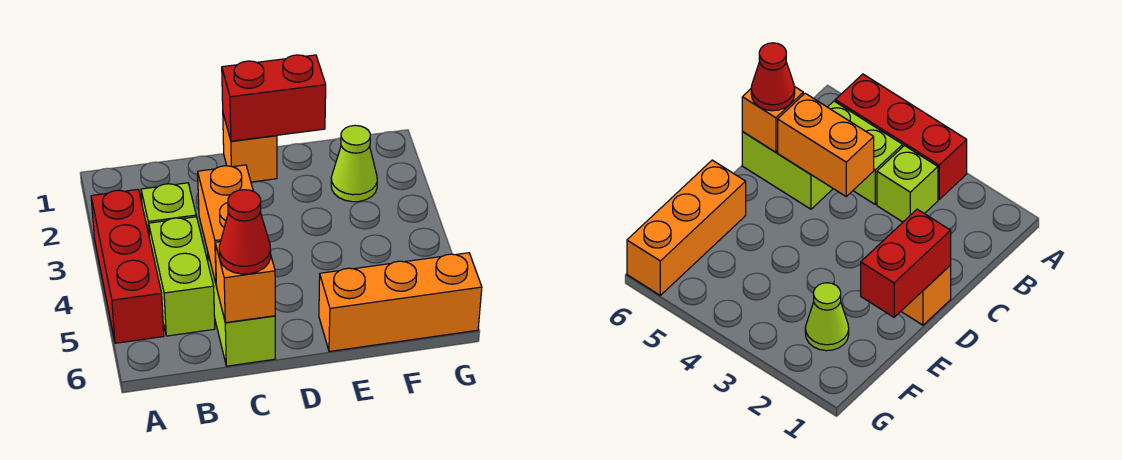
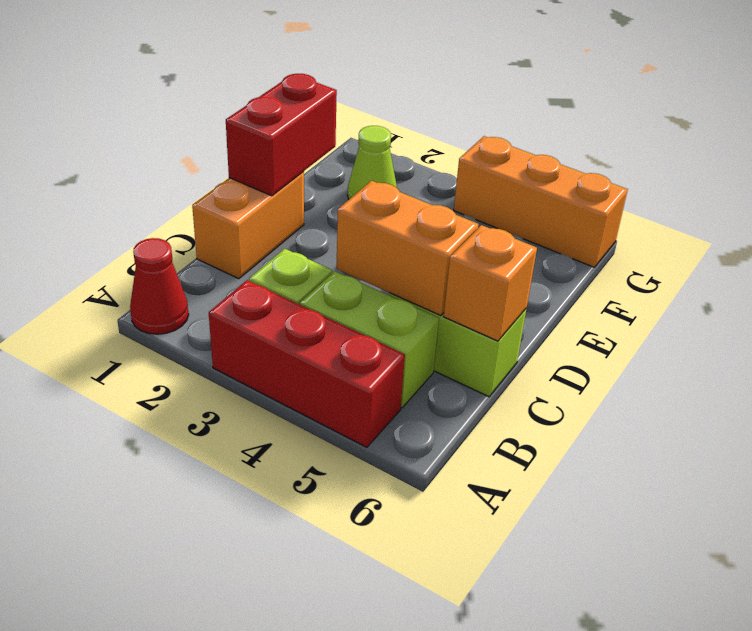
red 1x1 cone [219,190,271,274] -> red 1x1 cone moved to [130,238,189,334]
orange 1x1 brick [223,114,277,182] -> orange 1x2 brick [192,171,304,279]
orange 1x3 brick [319,253,482,352] -> orange 1x3 brick turned to [454,136,628,267]

